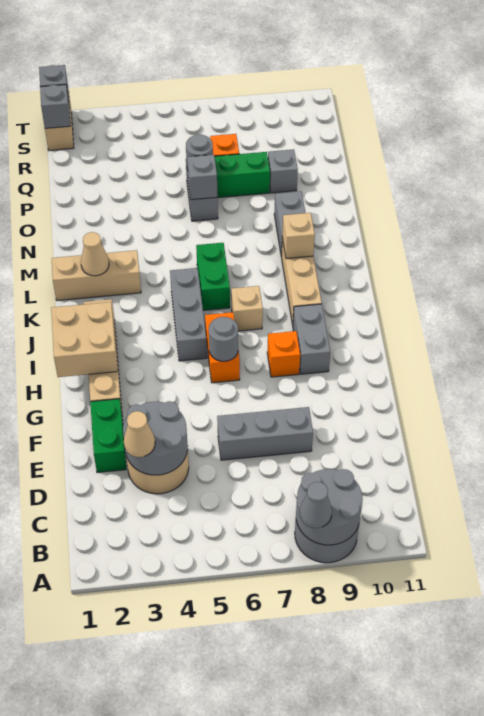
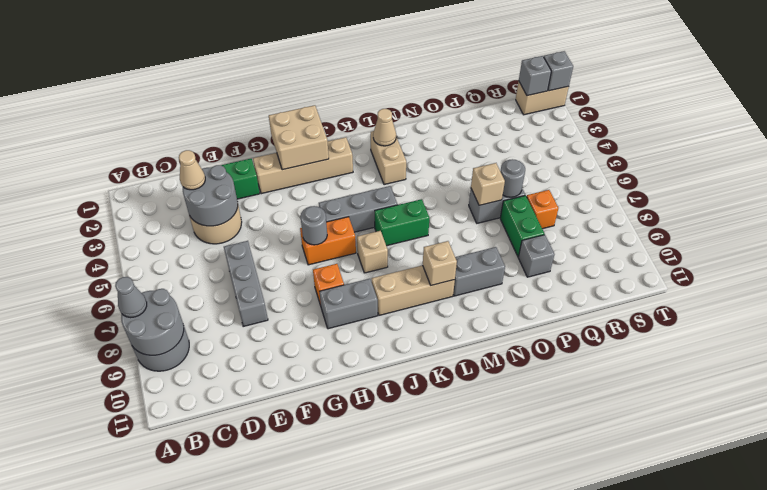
tan 1x3 brick [52,250,141,301] -> tan 1x2 brick [371,131,406,185]
grey 1x1 brick [187,155,218,200] -> tan 1x1 brick [471,163,505,205]

